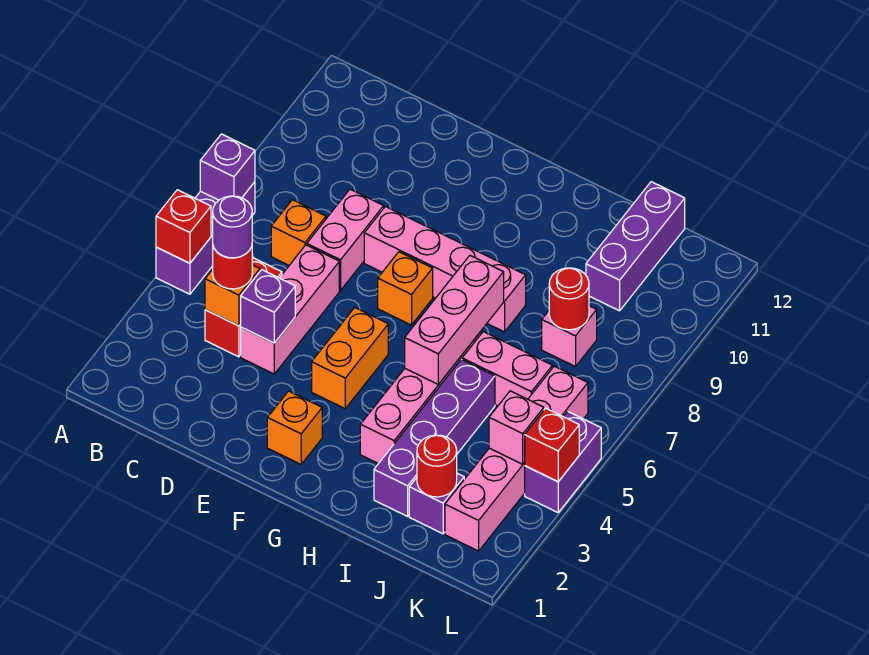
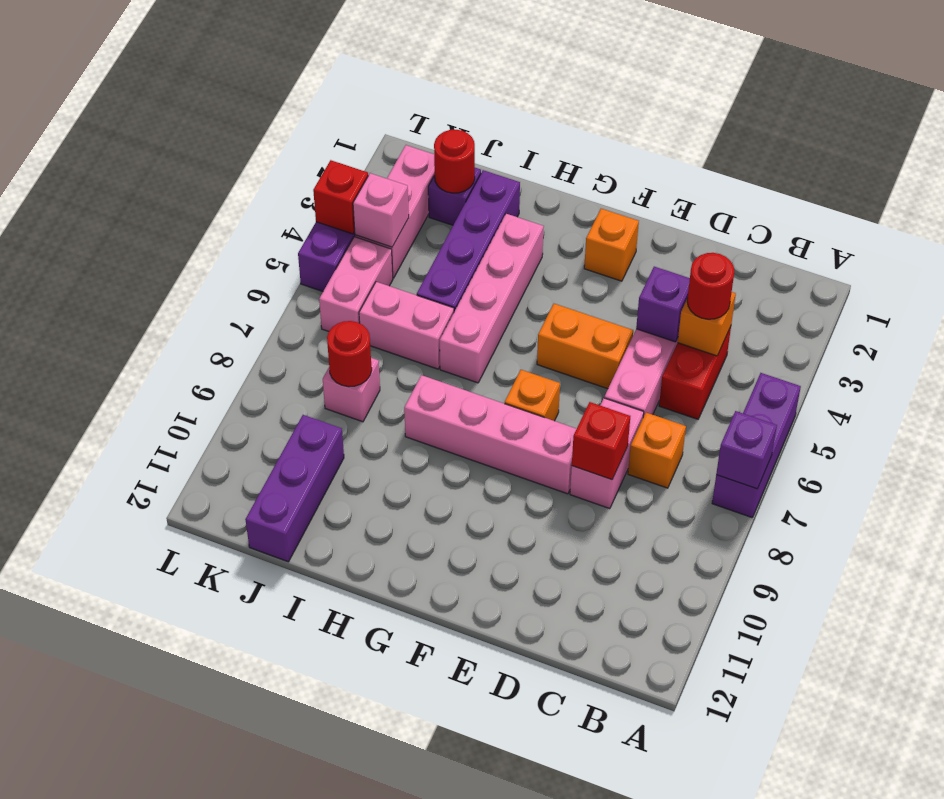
red 1x1 brick [156,190,211,263] -> red 1x1 brick moved to [572,402,630,480]
purple 1x1 round brick [213,196,252,258] -> none
orange 1x2 brick [312,308,388,409] -> orange 1x2 brick turned to [537,304,633,389]
pink 1x3 brick [405,256,504,384] -> none

